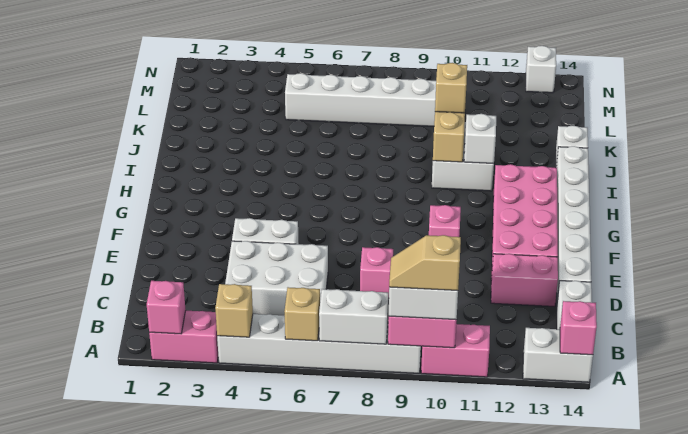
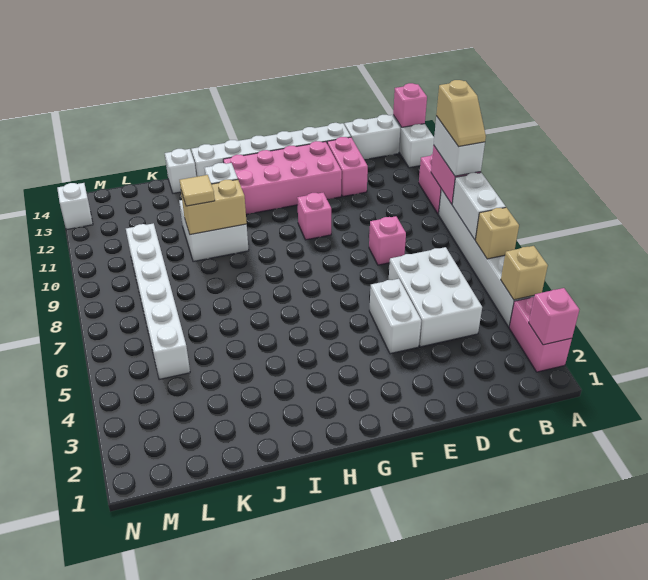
tan 1x1 brick [435,63,467,113] -> tan 1x1 tile [180,175,215,206]

